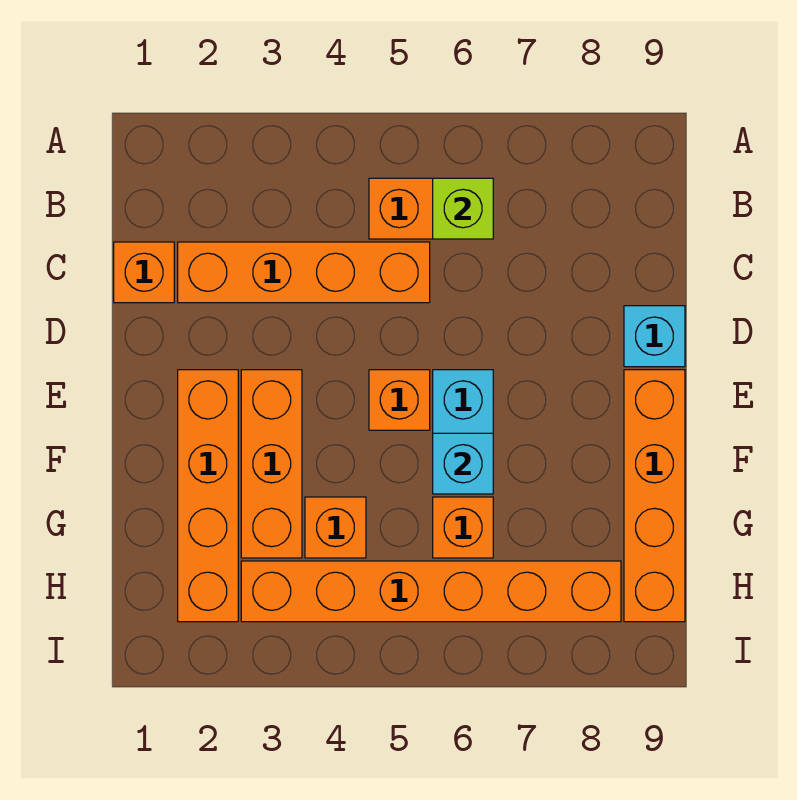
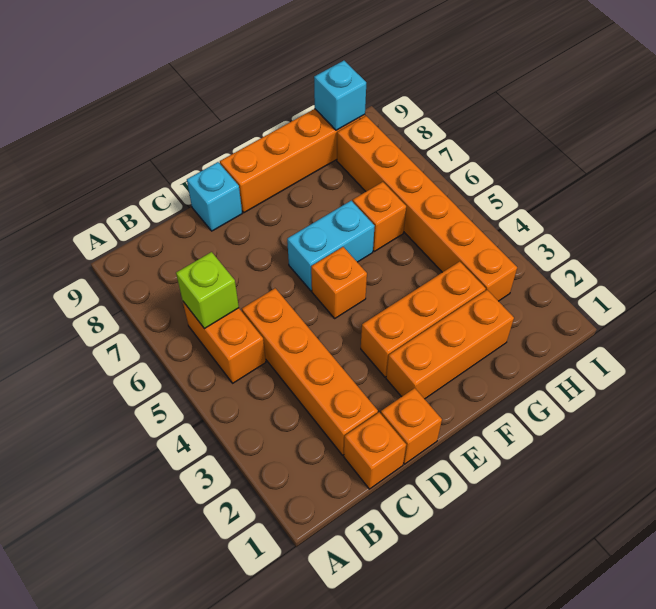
orange 1x4 brick [178,370,238,622] -> orange 1x3 brick [386,290,514,399]
cyan 1x1 brick [433,433,493,494] -> cyan 1x1 brick moved to [314,61,366,130]
orange 1x1 brick [305,497,366,558] -> orange 1x1 brick moved to [381,388,442,464]

